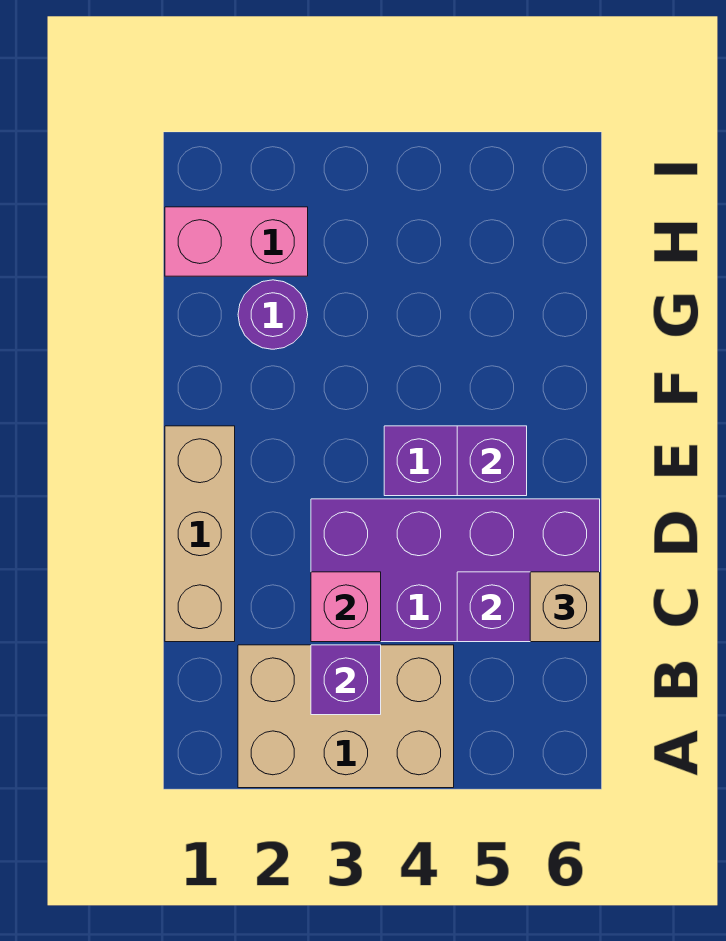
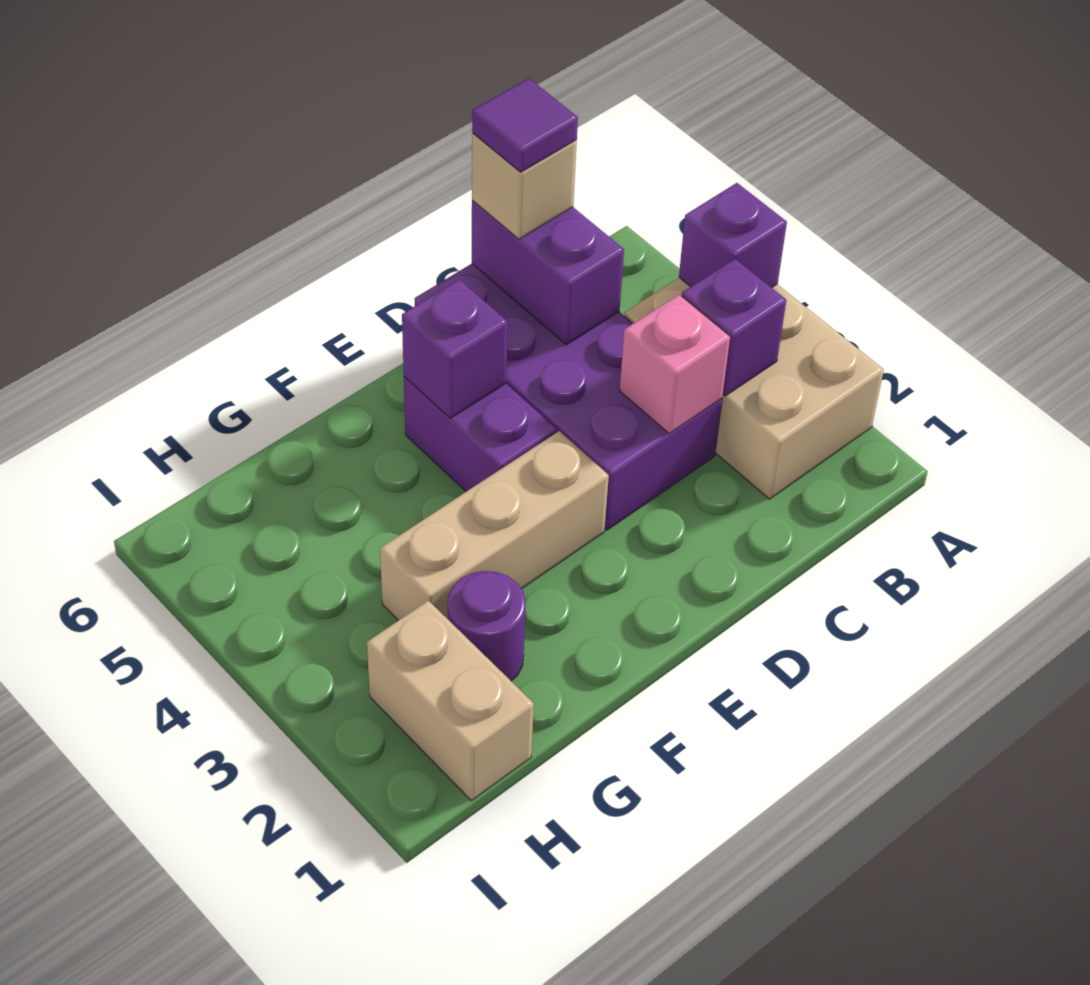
none -> purple 1x1 brick [679,183,787,288]
tan 1x3 brick [165,426,235,642] -> tan 1x3 brick moved to [380,431,609,620]
none -> purple 1x1 tile [472,78,578,172]
pink 1x2 brick [165,207,308,276] -> tan 1x2 brick [367,601,534,801]

